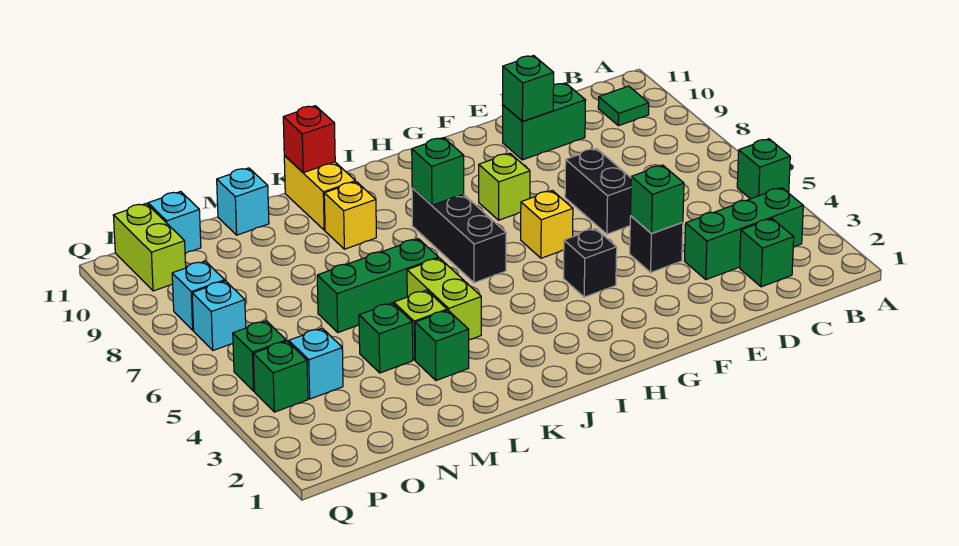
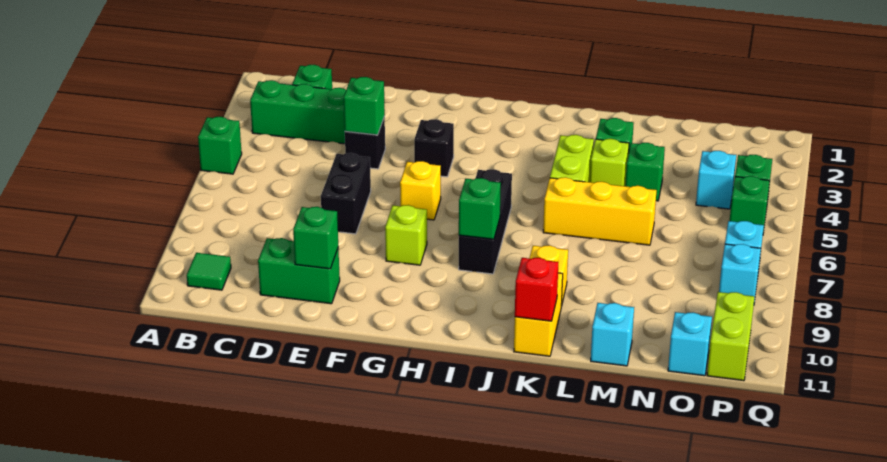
green 1x3 brick [317,239,439,332] -> yellow 1x3 brick [543,177,657,245]

